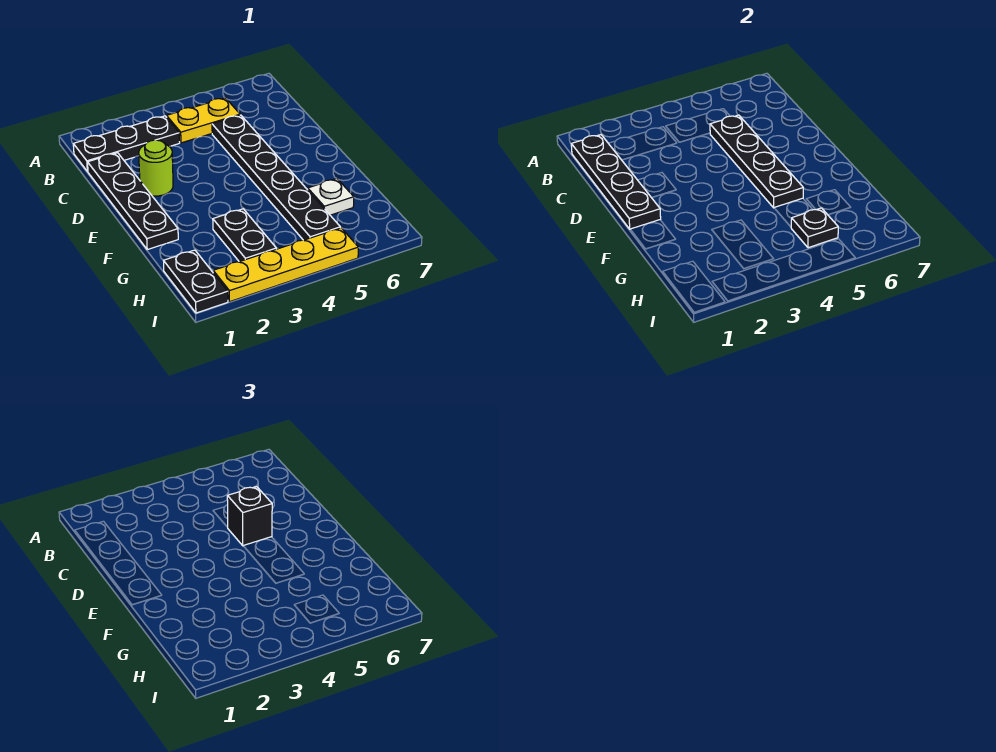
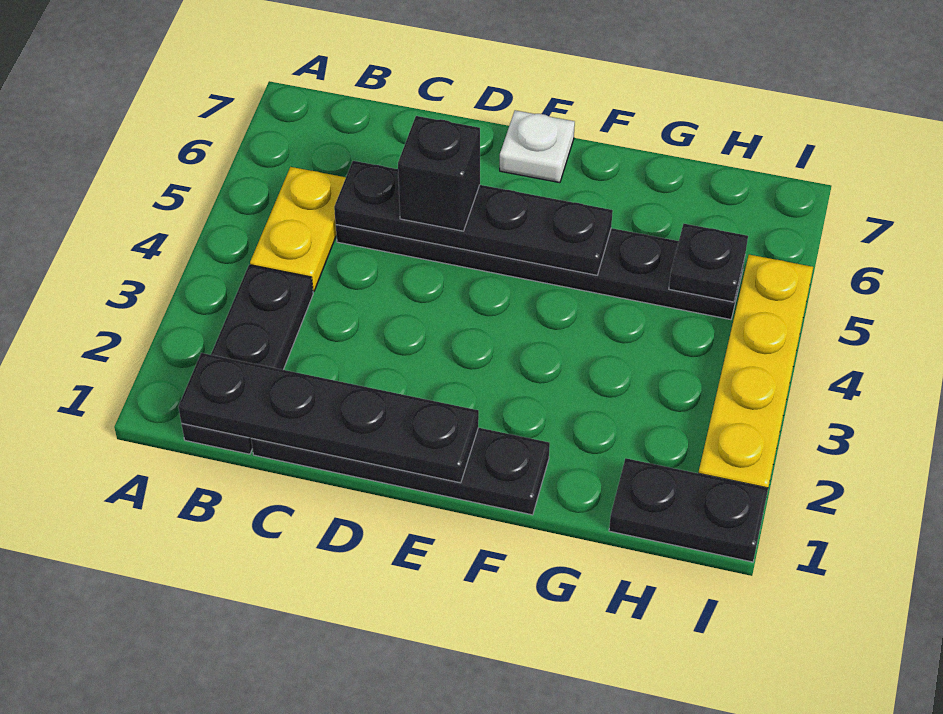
lime 1x1 round brick [139,140,173,196] -> none
black 1x2 plate [213,209,276,262] -> none
white 1x1 plate [308,179,354,215] -> white 1x1 plate moved to [500,110,575,183]

